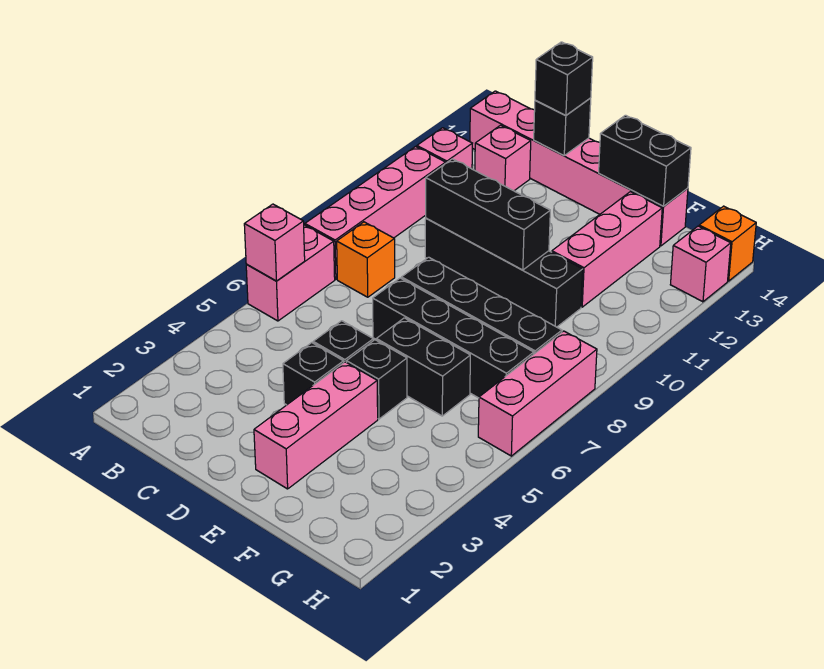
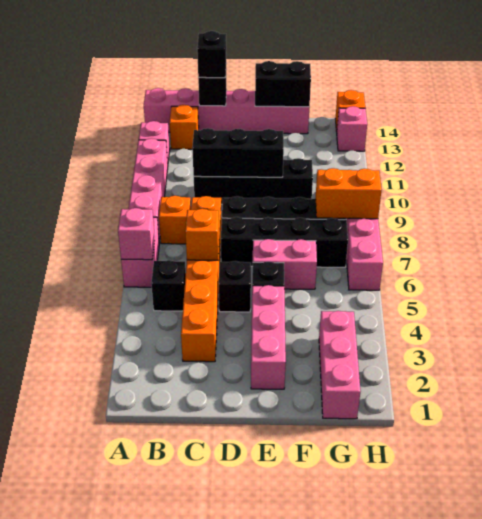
pink 1x1 brick [475,125,531,191] -> orange 1x1 brick [170,105,199,149]
none -> orange 1x6 brick [181,196,222,362]
none -> orange 1x1 brick [185,209,219,260]
black 1x1 brick [283,343,344,405] -> black 1x1 brick moved to [151,260,186,311]
black 1x2 brick [376,318,470,416] -> pink 1x2 brick [253,239,317,289]
pink 1x3 brick [552,192,662,307] -> pink 1x3 brick moved to [319,311,361,419]
none -> orange 1x2 brick [315,168,382,219]

